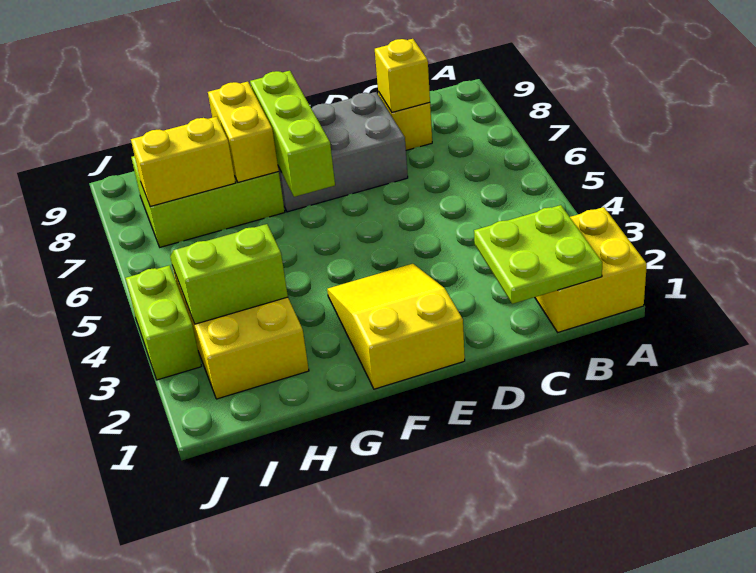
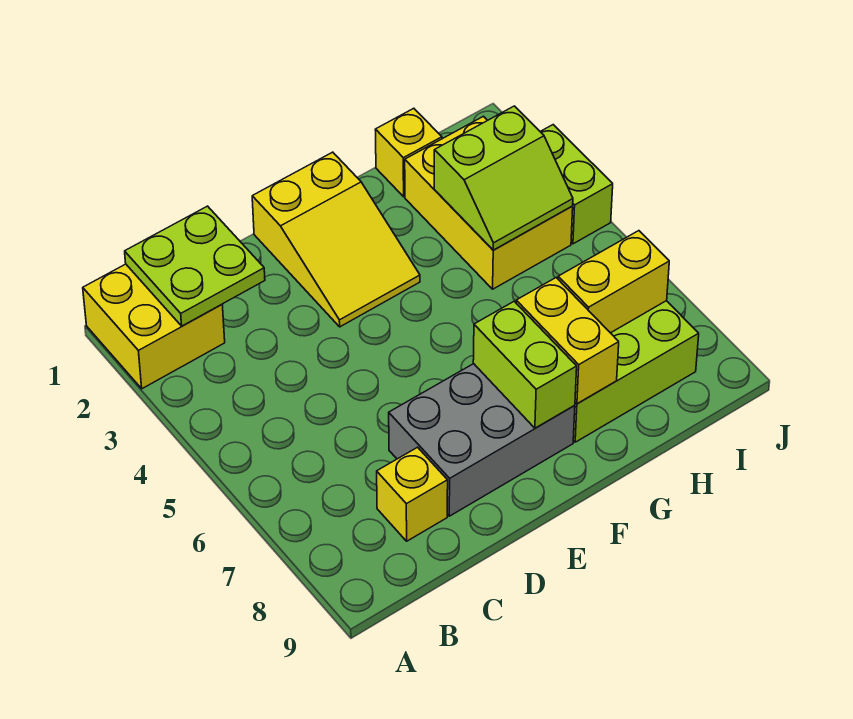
yellow 1x1 brick [375,39,430,112] -> yellow 1x1 brick moved to [375,108,442,197]
lime 1x3 brick [250,71,335,197] -> lime 1x2 brick [473,301,577,428]

